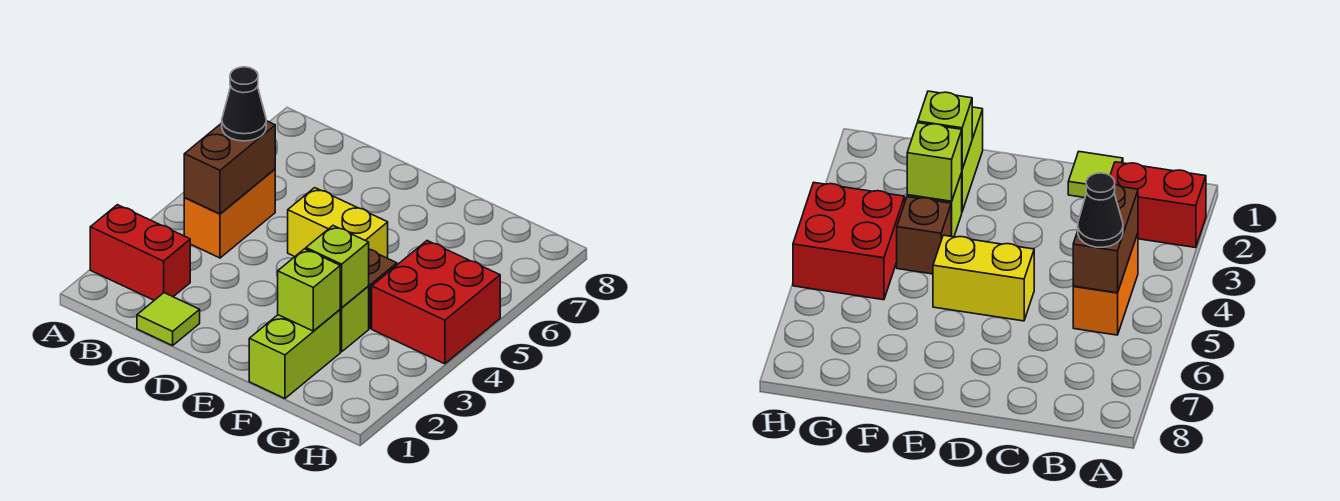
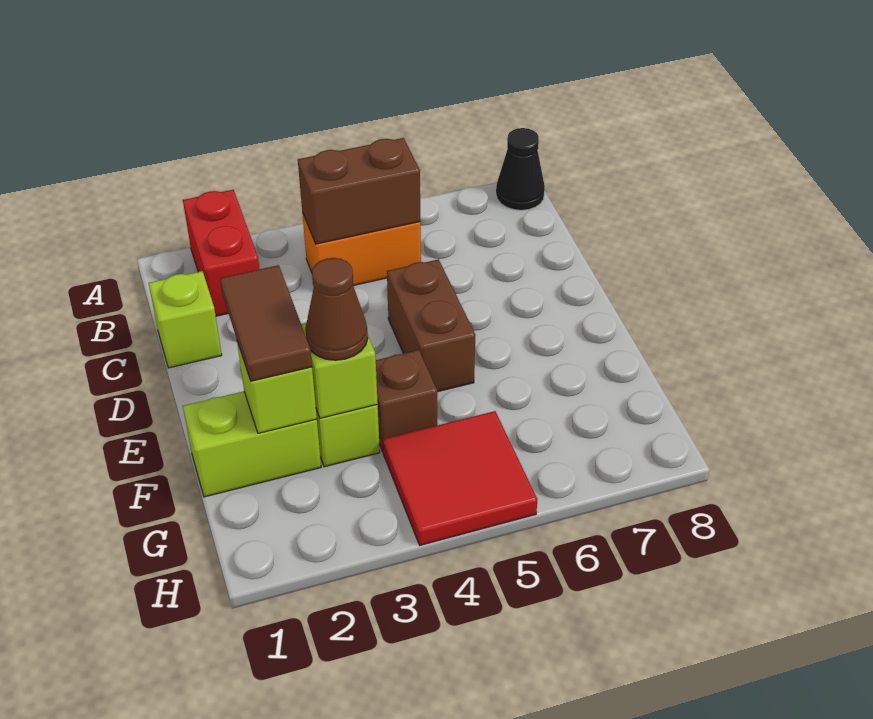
black 1x1 cone [222,67,266,141] -> black 1x1 cone moved to [496,128,545,210]
lime 1x1 tile [137,293,200,346] -> lime 1x1 brick [149,271,222,368]
yellow 1x2 brick [288,188,388,258] -> brown 1x2 brick [387,259,475,392]
none -> brown 1x2 tile [220,265,312,381]
none -> brown 1x1 cone [305,258,368,360]
red 2x2 brick [372,241,500,364] -> red 2x2 tile [383,411,538,545]

